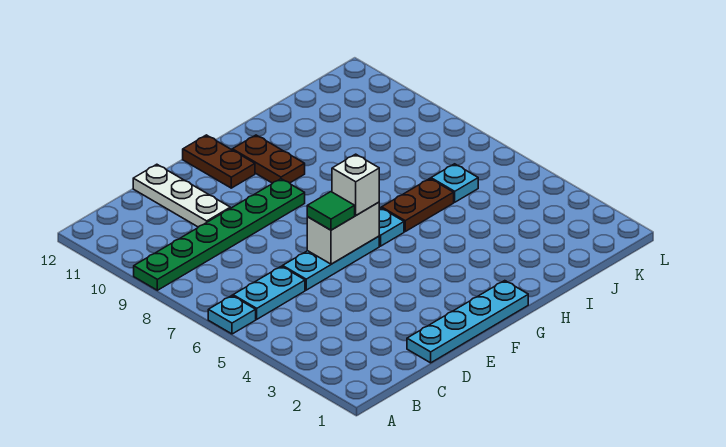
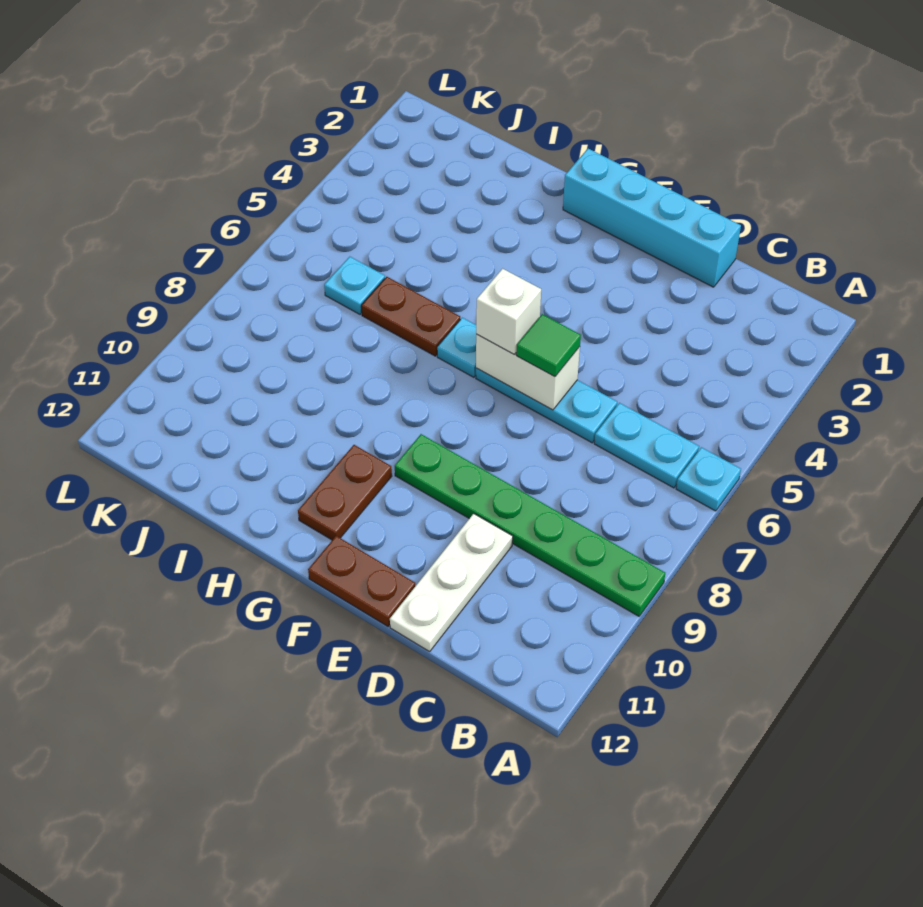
cyan 1x4 plate [407,281,528,363] -> cyan 1x4 brick [563,149,741,287]
brown 1x2 plate [183,135,255,188] -> brown 1x2 plate turned to [308,536,415,626]

